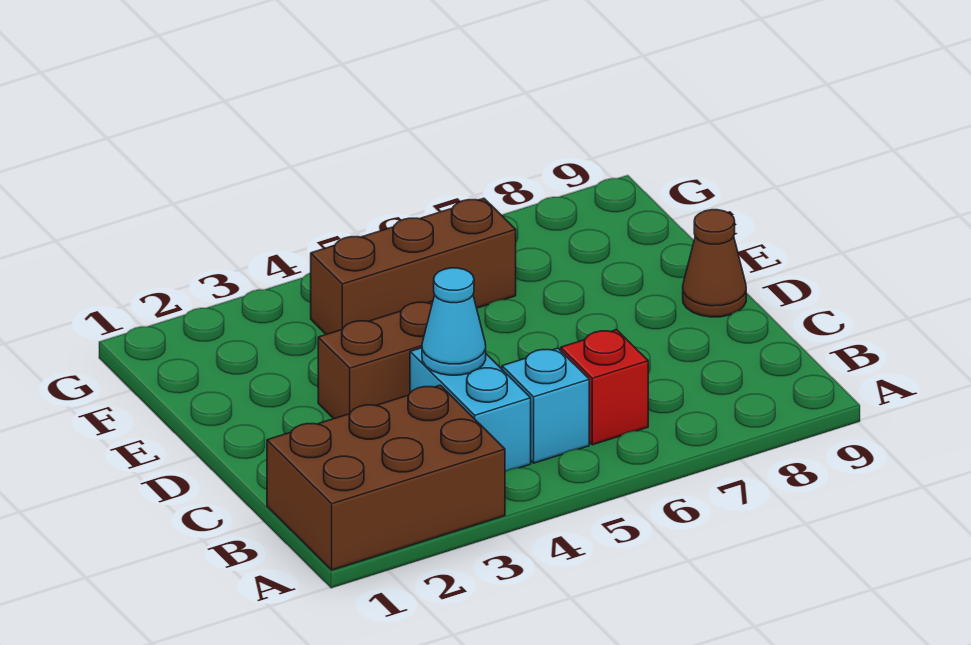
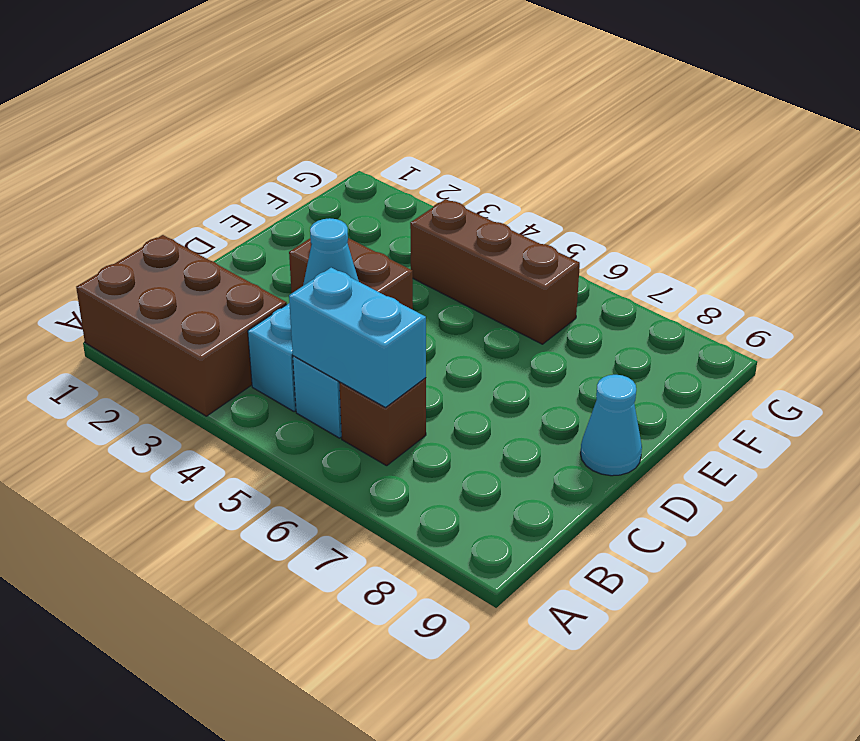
none -> cyan 1x2 brick [289,268,426,407]
red 1x1 brick [561,330,648,445] -> brown 1x1 brick [340,378,426,466]
brown 1x1 cone [683,210,746,317] -> cyan 1x1 cone [580,375,642,476]

